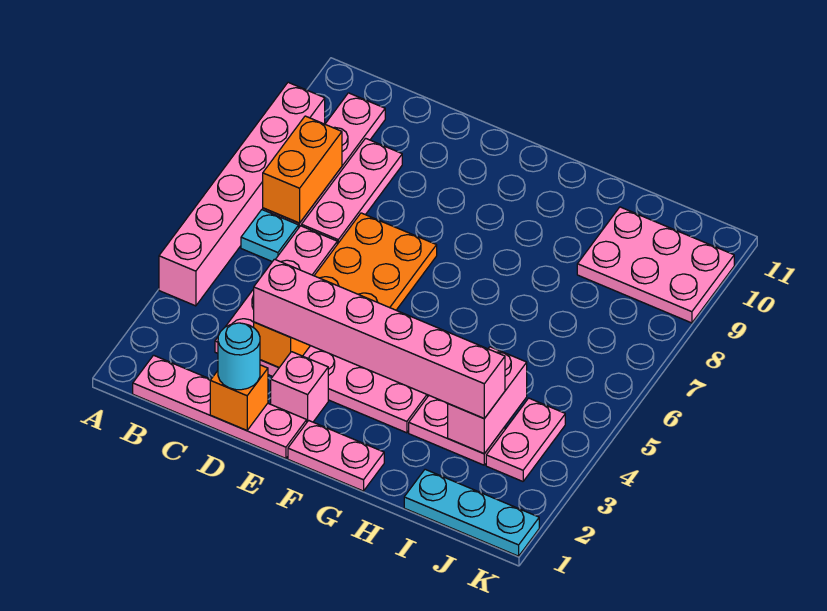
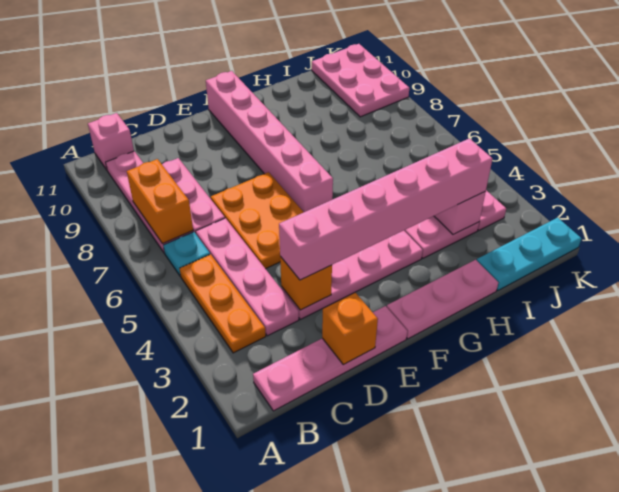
pink 1x6 brick [159,82,325,306] -> pink 1x6 brick moved to [206,71,333,212]
none -> orange 1x3 plate [180,254,266,353]
cyan 1x1 round brick [218,323,260,390] -> none
pink 1x1 brick [271,352,328,422] -> pink 1x1 brick moved to [88,113,134,170]
pink 1x2 plate [288,420,384,491] -> pink 1x3 plate [387,260,498,339]
pink 2x3 plate [577,207,734,323] -> pink 2x3 plate turned to [312,44,409,117]

